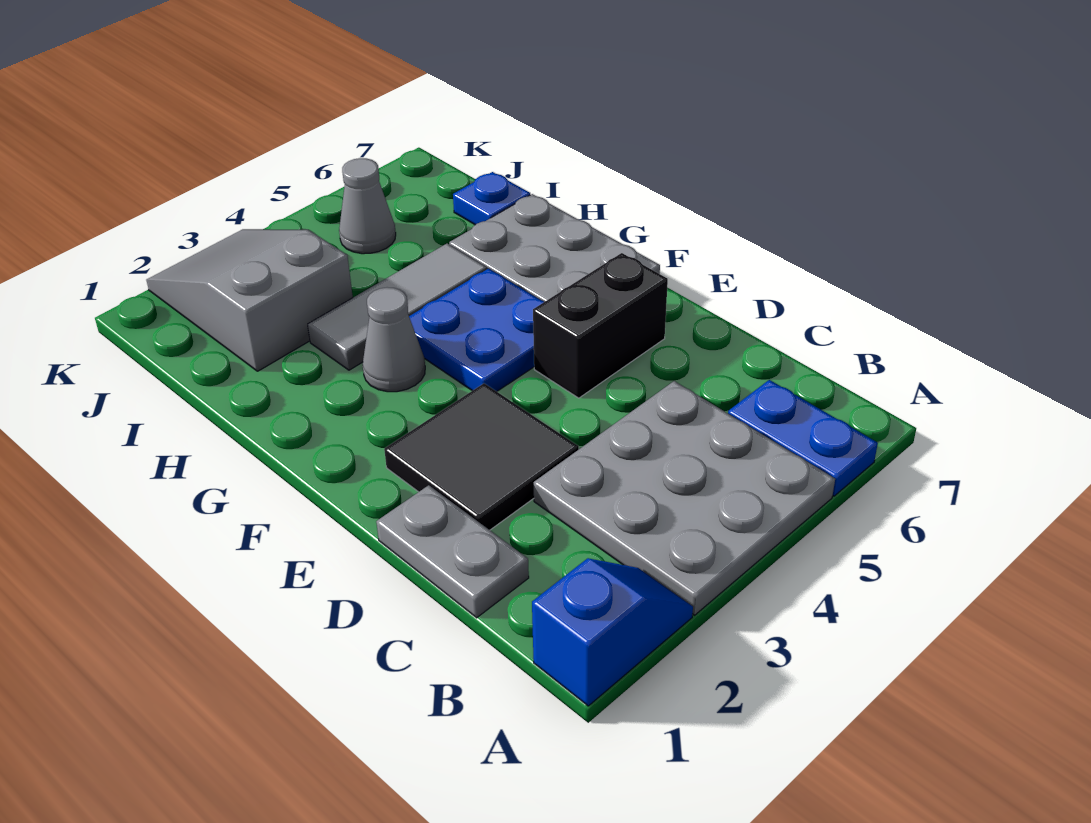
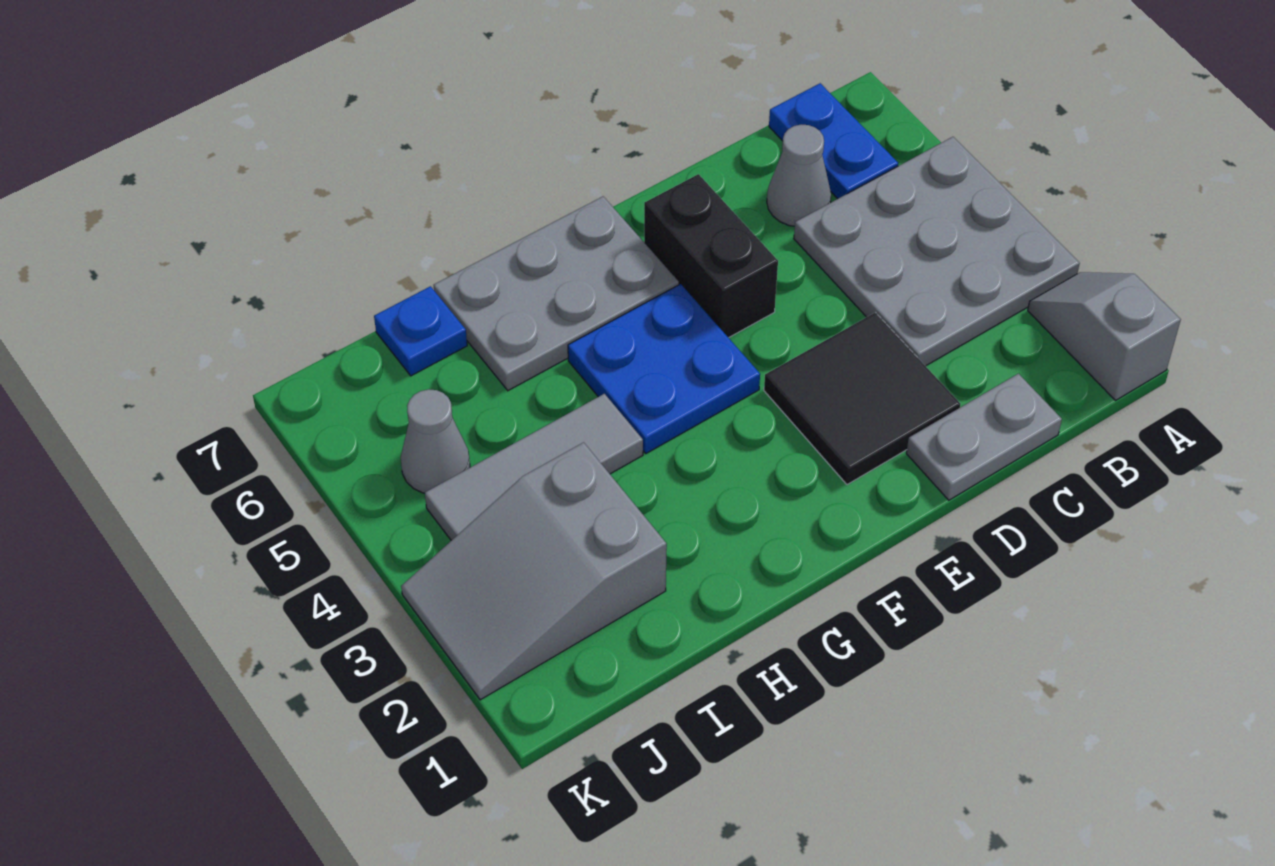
blue 1x2 slope [532,558,693,706] -> grey 1x2 slope [1028,272,1181,400]
blue 1x2 plate [728,380,878,496] -> blue 1x2 plate turned to [769,83,898,199]
grey 1x1 cone [363,287,425,392] -> grey 1x1 cone moved to [767,125,831,226]
grey 1x3 tile [308,243,487,370] -> grey 1x3 tile turned to [425,394,643,541]

